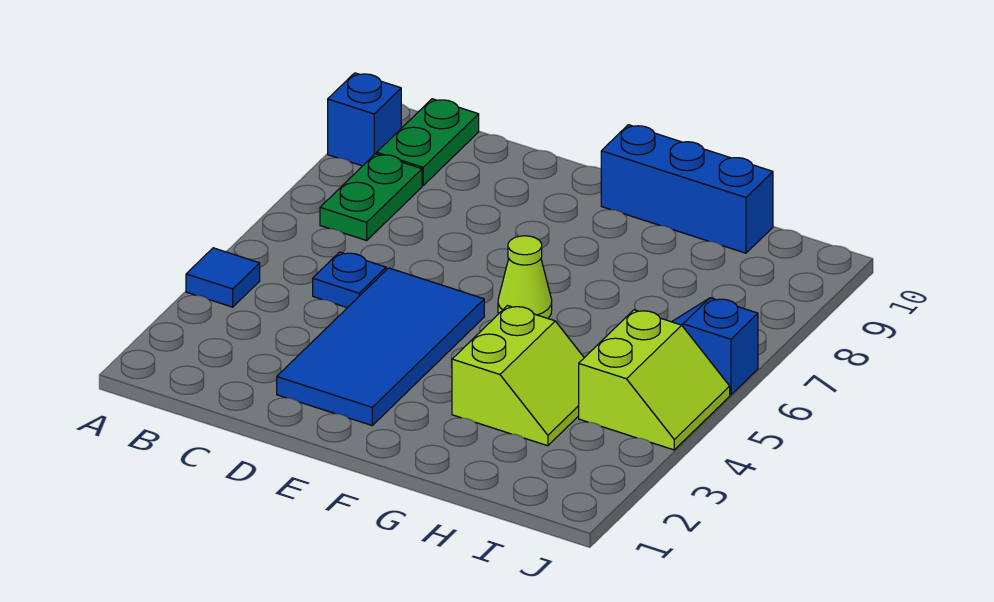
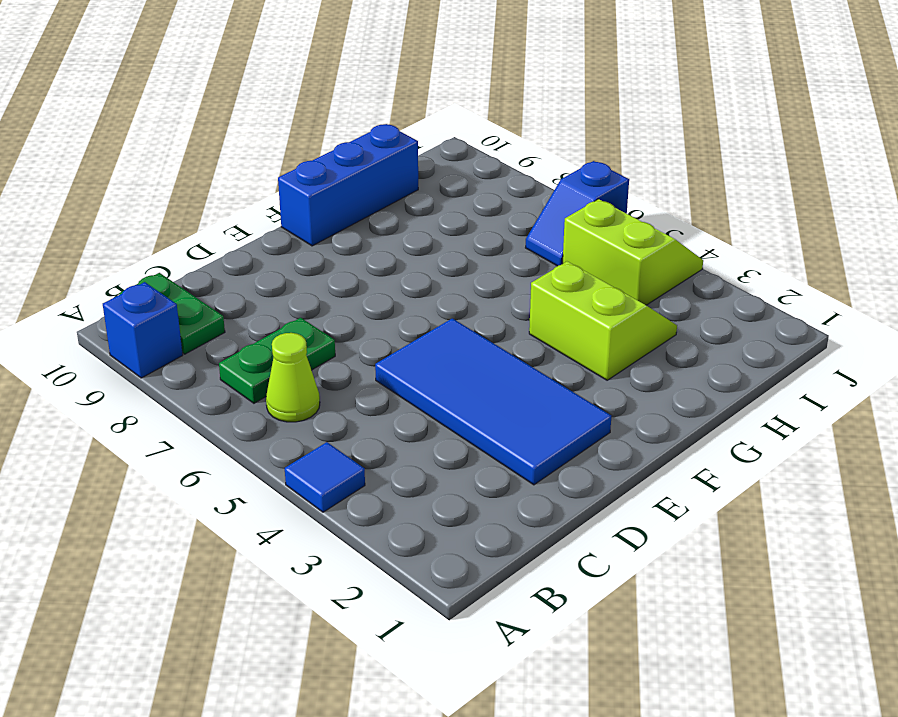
green 1x2 plate [320,154,422,240] -> green 1x2 plate turned to [219,318,335,403]
blue 1x1 plate [313,252,386,308] -> none
lime 1x1 cone [498,236,552,318] -> lime 1x1 cone moved to [266,333,320,422]

